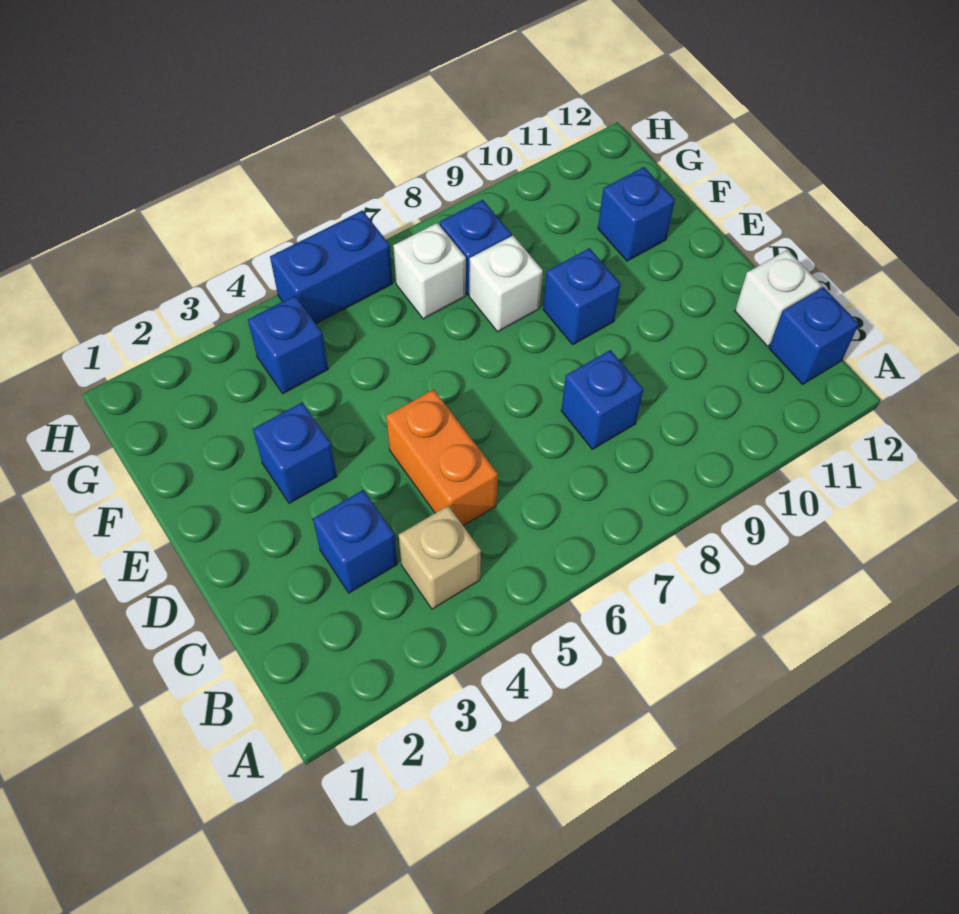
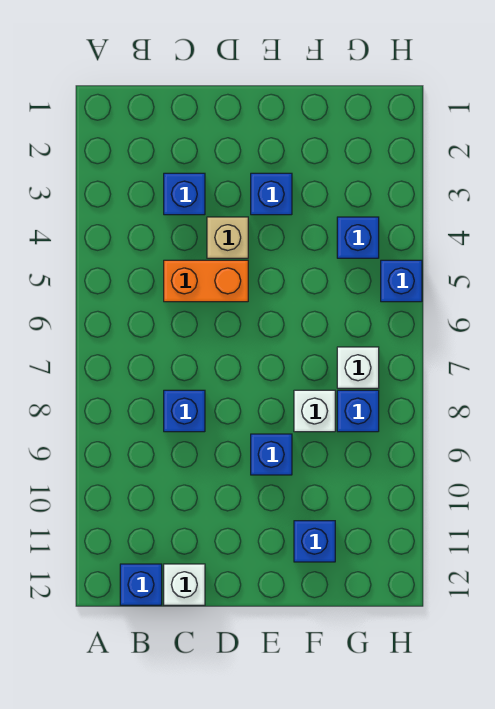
tan 1x1 brick [399,506,481,609] -> tan 1x1 brick moved to [207,217,248,258]
blue 1x2 brick [270,210,393,324] -> blue 1x1 brick [381,260,422,302]

